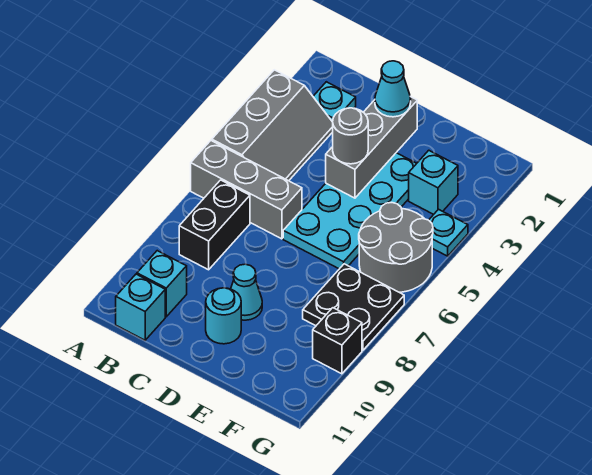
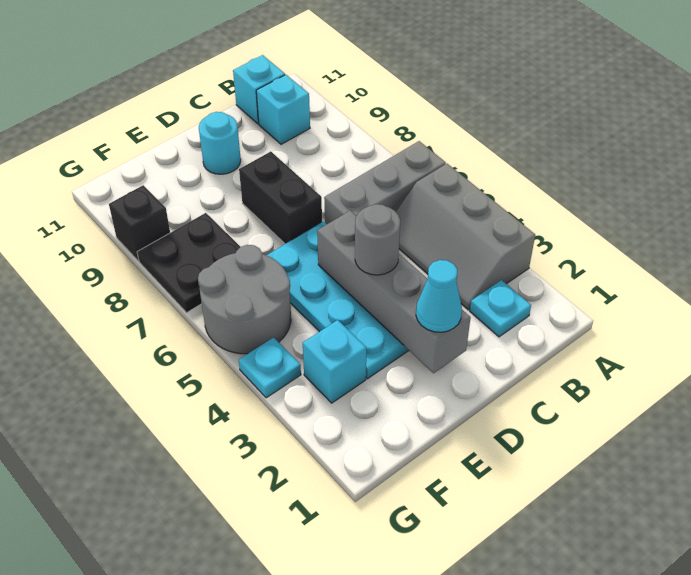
black 1x2 brick [179,180,250,270] -> black 1x2 brick moved to [239,152,322,244]
grey 1x3 brick [326,96,417,198] -> grey 1x4 brick [317,210,471,373]
cyan 1x1 cone [231,264,262,320] -> none

